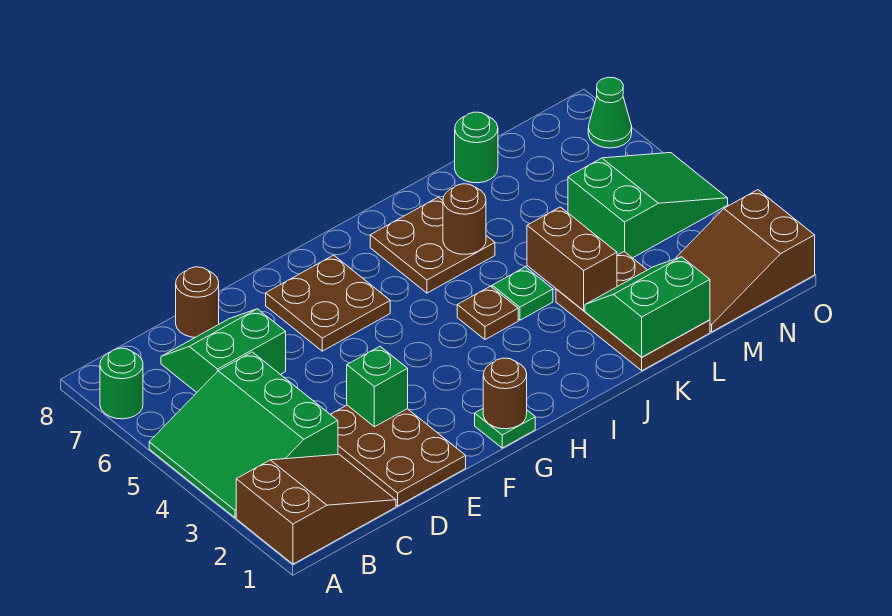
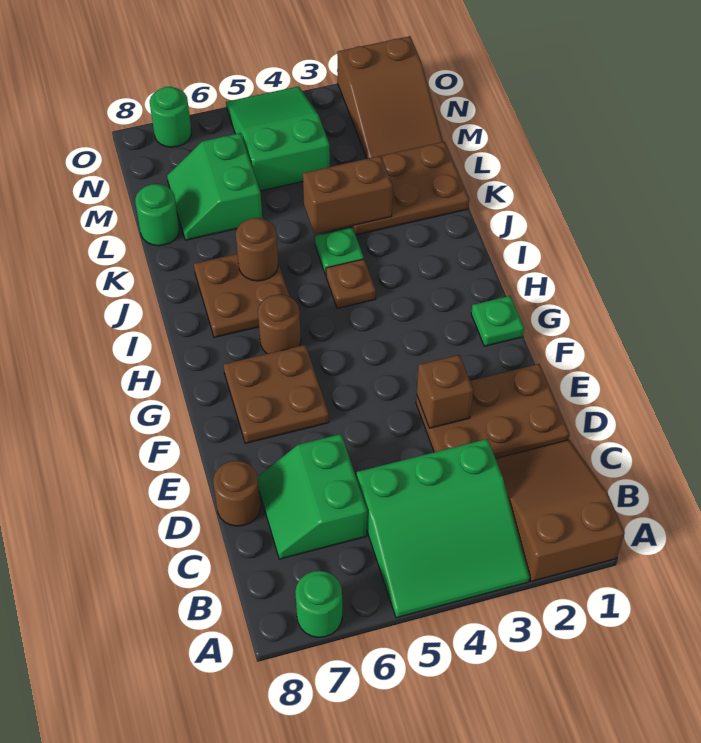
green 1x1 brick [347,346,408,427] -> brown 1x1 brick [417,355,473,428]
brown 1x1 round brick [483,358,527,429] -> brown 1x1 round brick moved to [258,295,301,354]
green 2x2 slope [585,257,710,357] -> green 2x2 slope moved to [167,133,262,240]
green 1x1 cone [588,77,632,148] -> green 1x1 round brick [150,87,192,147]

